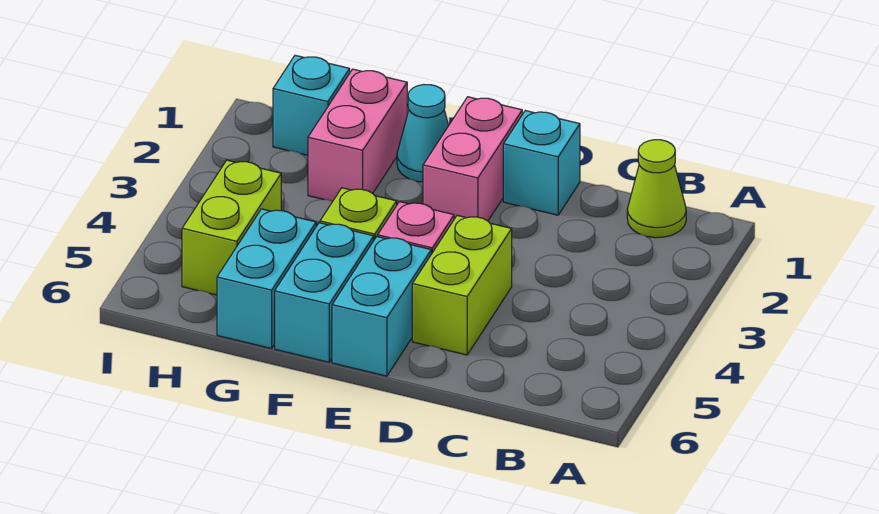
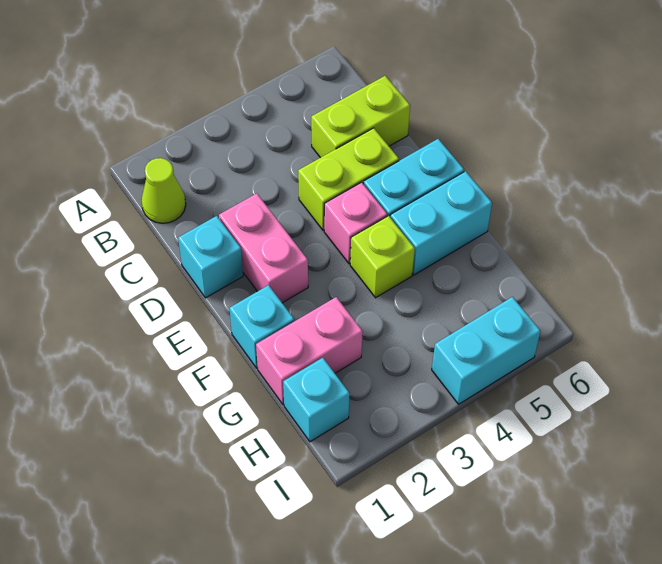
pink 1x2 brick [423,97,522,221] -> pink 1x2 brick turned to [219,193,308,303]
cyan 1x1 cone [397,85,449,182] -> cyan 1x1 brick [230,285,294,368]
cyan 1x2 brick [217,209,316,348] -> cyan 1x2 brick moved to [432,297,541,404]
lime 1x2 brick [182,160,281,295] -> lime 1x2 brick moved to [311,76,410,158]

